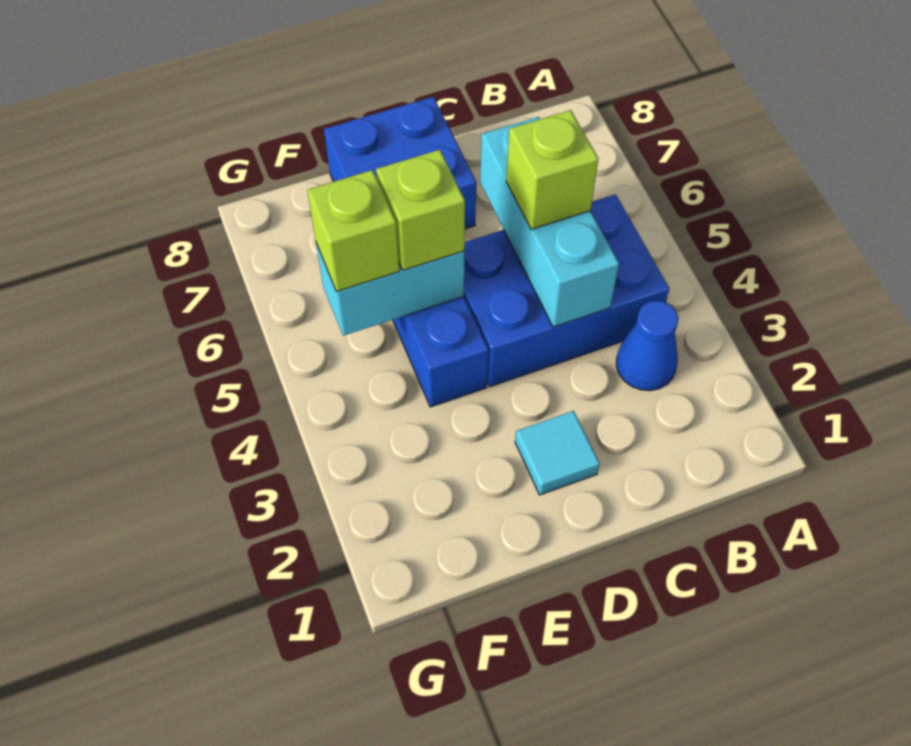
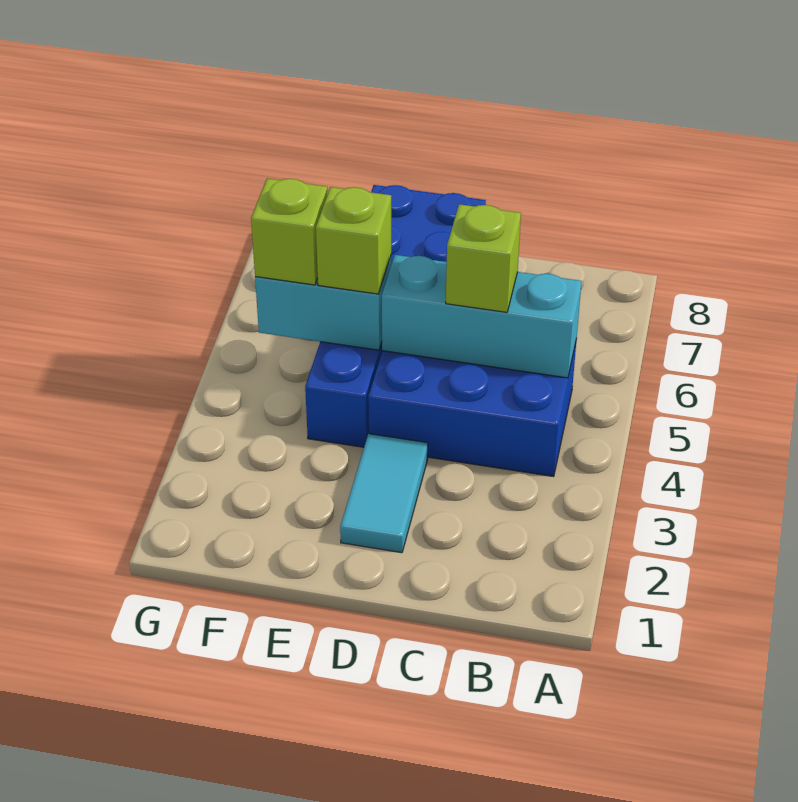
blue 1x1 cone [616,301,678,391] -> none
cyan 1x3 brick [480,117,619,327] -> cyan 1x3 brick turned to [382,255,582,378]
cyan 1x1 tile [515,411,600,495] -> cyan 1x2 tile [340,434,428,553]

